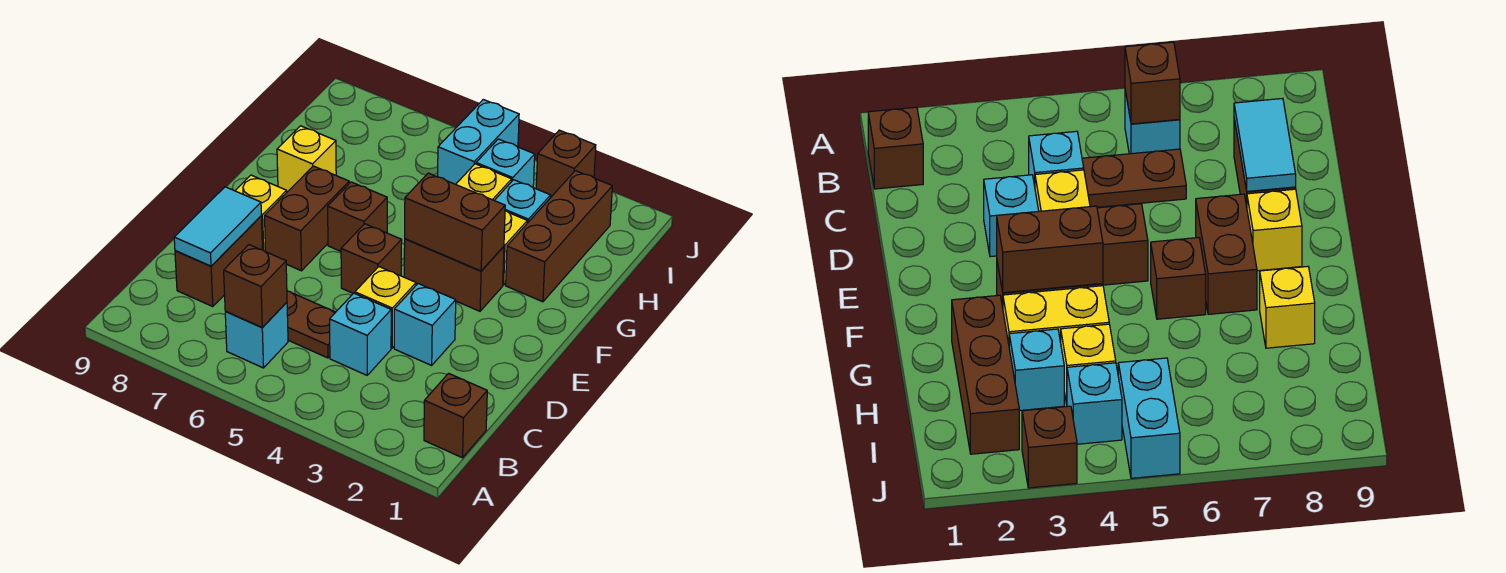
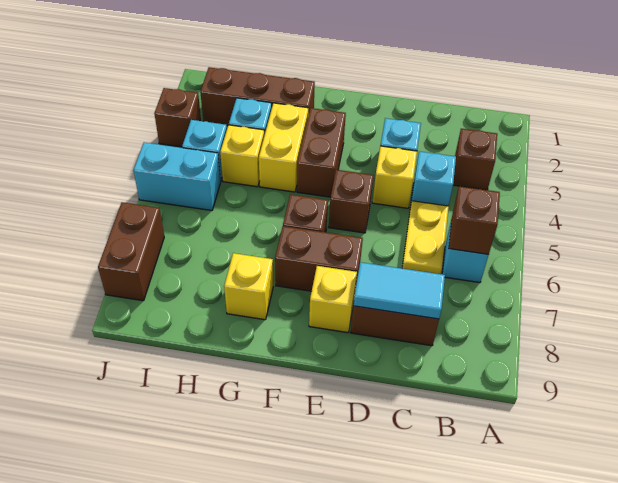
brown 1x1 brick [424,373,487,458] -> brown 1x1 brick moved to [453,129,497,190]
brown 1x2 plate [287,291,336,358] -> yellow 1x2 plate [402,201,449,274]
brown 1x2 brick [405,173,505,271] -> brown 1x2 brick moved to [98,202,164,301]

